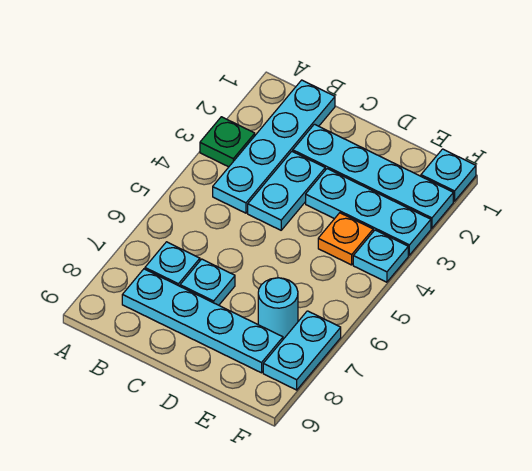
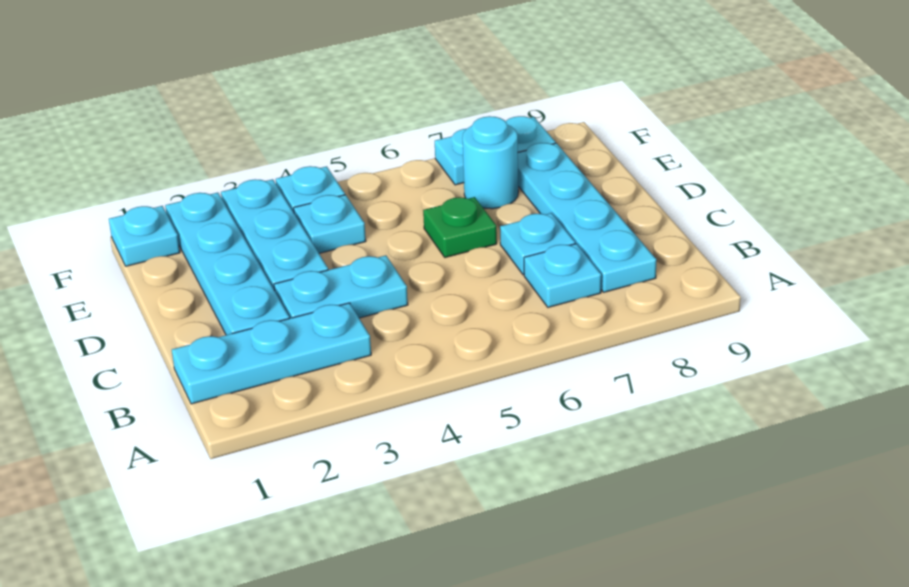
green 1x1 plate [200,117,255,167] -> green 1x1 plate moved to [423,197,497,258]
cyan 1x4 plate [213,80,335,213] -> cyan 1x3 plate [172,303,371,404]
orange 1x1 plate [318,213,373,265] -> cyan 1x1 plate [294,195,366,253]

